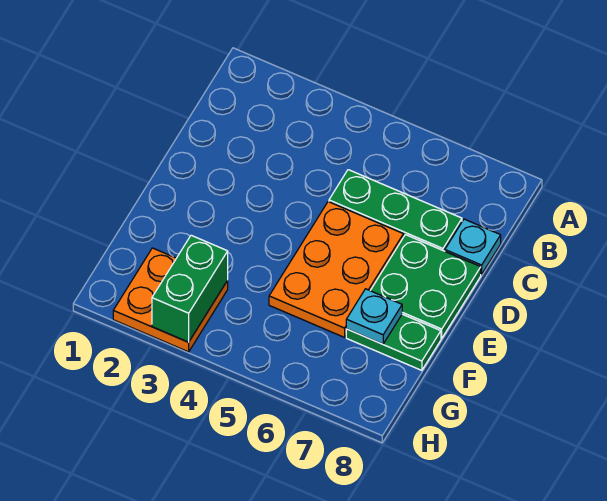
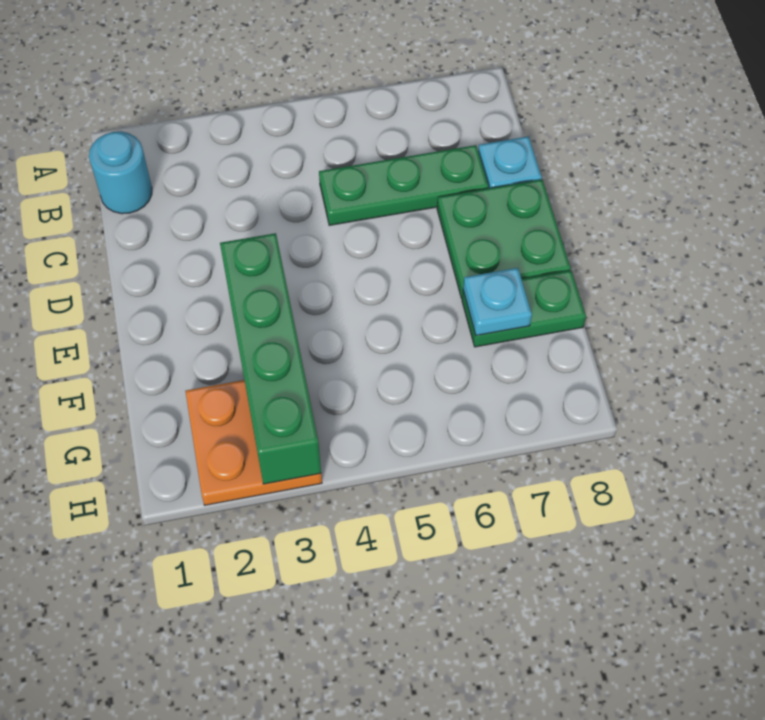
none -> cyan 1x1 round brick [89,132,152,214]
orange 2x3 plate [269,202,403,337] -> none
green 1x2 brick [152,235,228,342] -> green 1x4 brick [220,233,321,484]

